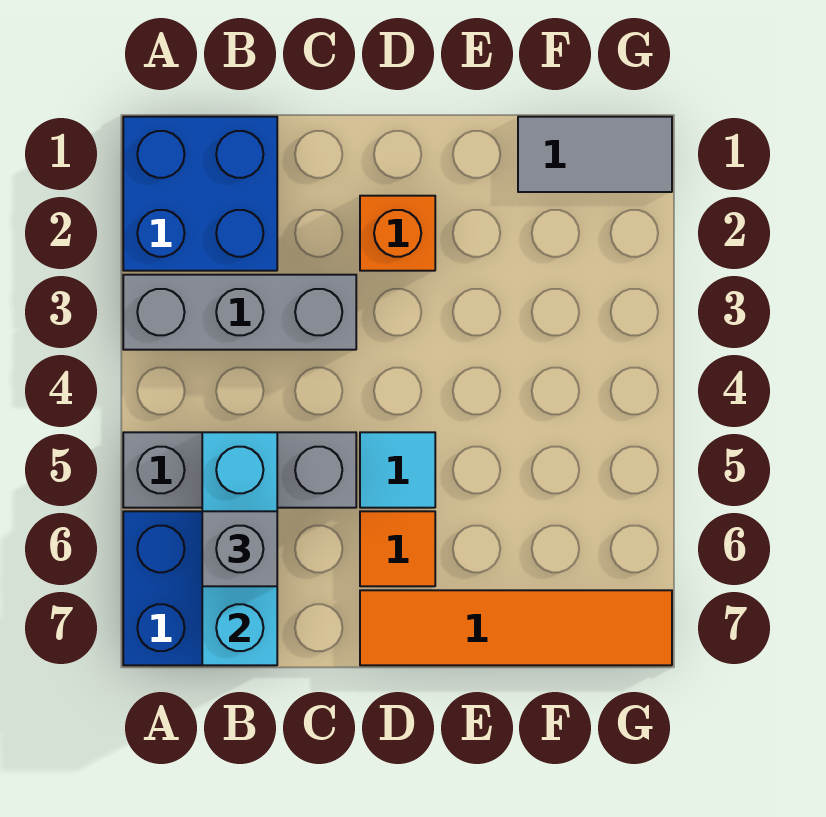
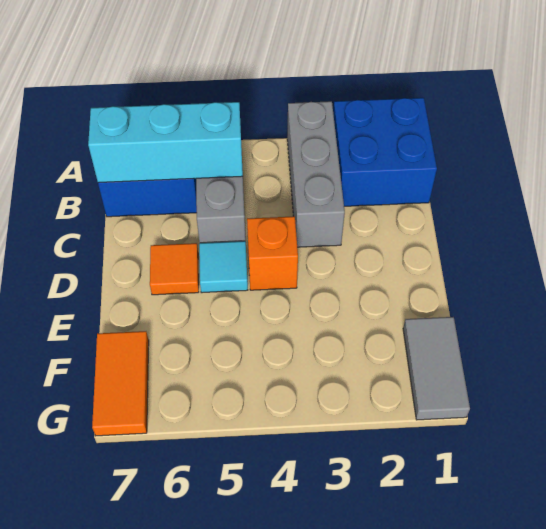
grey 1x1 brick [202,511,277,586] -> none
orange 1x1 brick [360,196,435,271] -> orange 1x1 brick moved to [247,216,298,290]
orange 1x4 tile [360,590,672,665] -> orange 1x2 tile [92,331,149,436]

